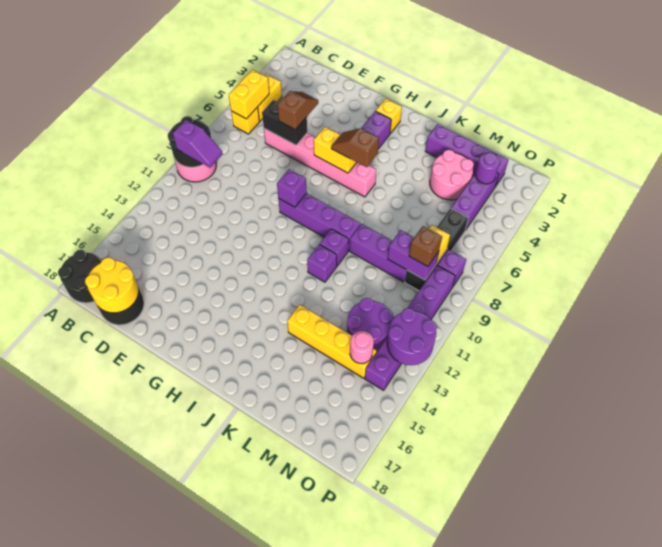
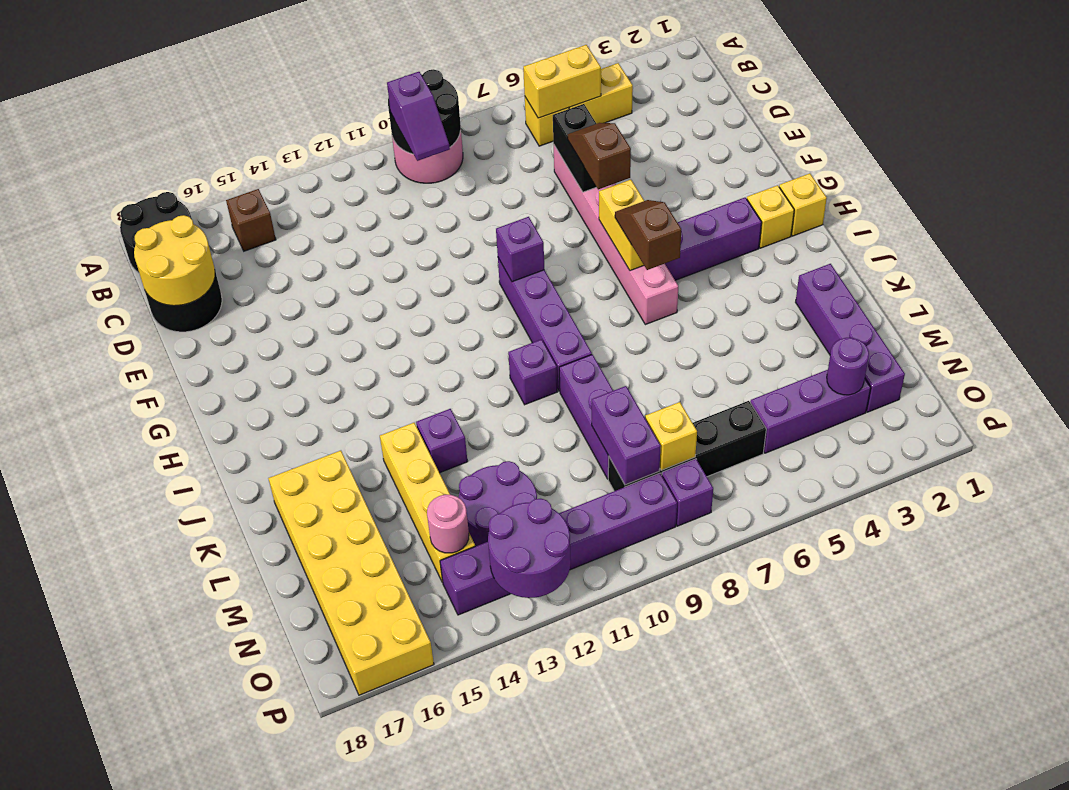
brown 1x2 slope [278,91,318,130] -> brown 1x2 slope turned to [568,123,631,190]
none -> yellow 1x1 brick [779,173,827,236]
purple 1x1 brick [307,244,337,282] -> purple 1x1 brick moved to [416,409,468,473]
none -> yellow 2x6 brick [268,451,434,695]
pink 2x2 round brick [430,150,474,200] -> none
brown 1x1 brick [409,226,442,267] -> brown 1x1 brick moved to [226,189,276,251]

